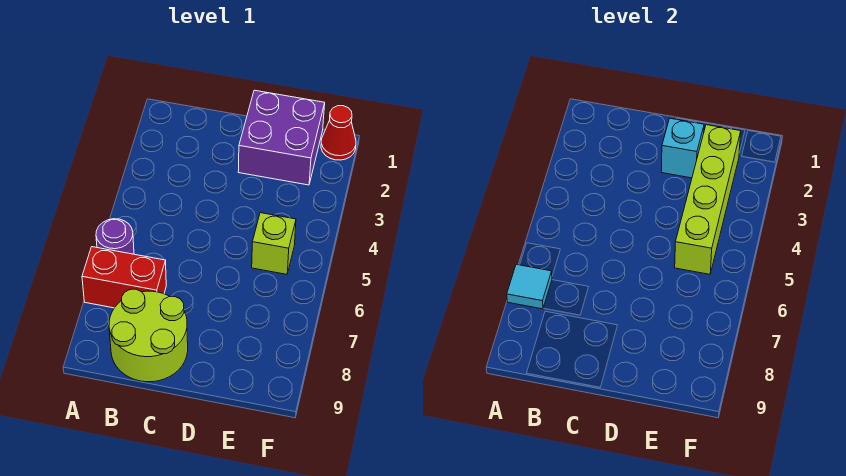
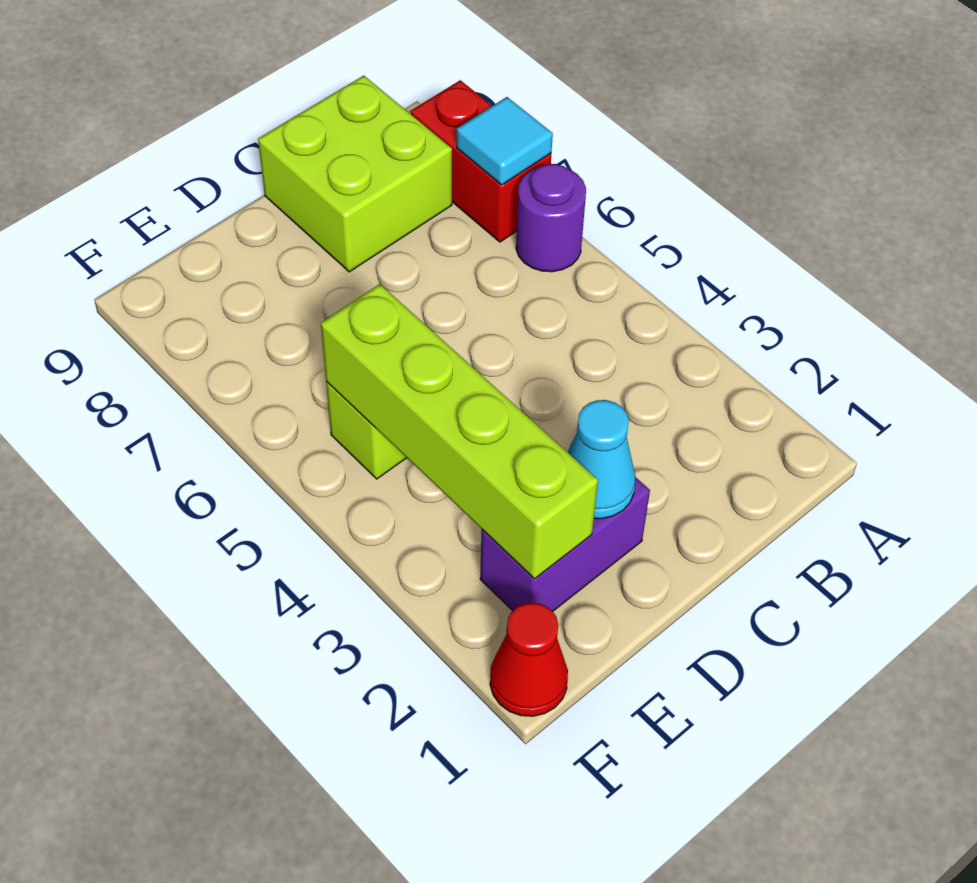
red 1x2 brick [82,247,166,308] -> red 1x2 brick turned to [411,80,551,242]
lime 2x2 round brick [109,289,188,382] -> lime 2x2 brick [258,76,452,272]
purple 2x2 brick [238,90,325,185] -> purple 1x2 brick [480,477,650,611]
cyan 1x1 brick [661,118,704,178] -> cyan 1x1 cone [568,400,635,519]

